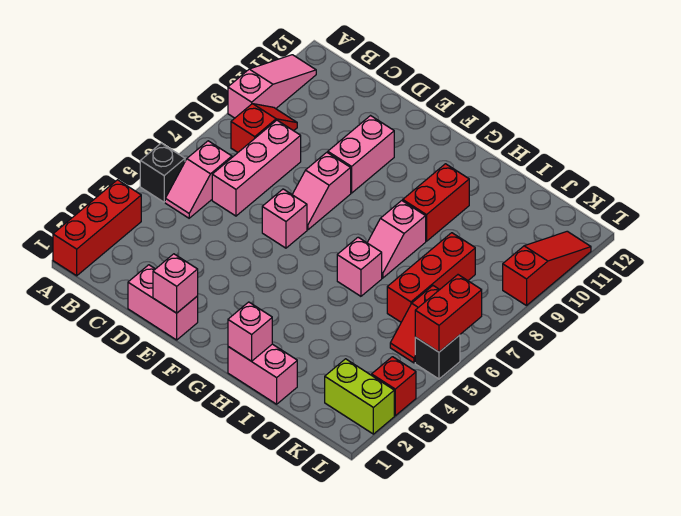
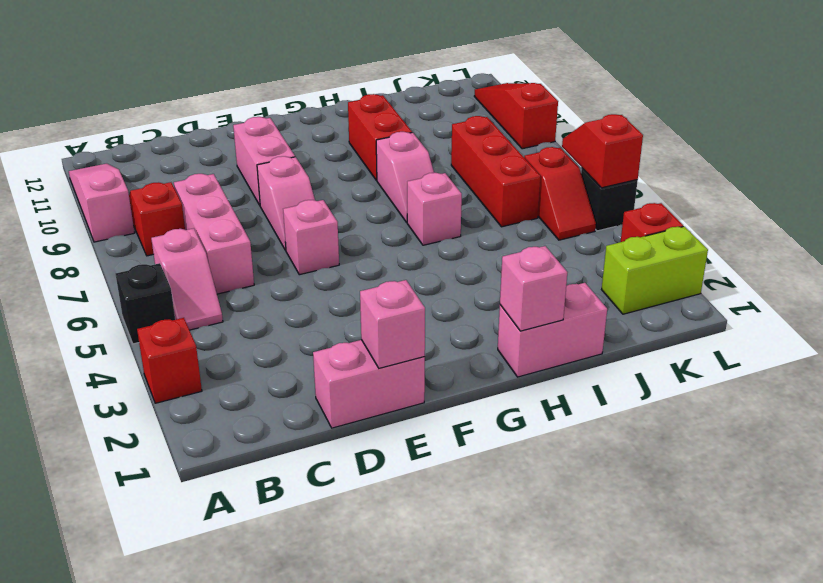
red 1x3 brick [53,180,141,276] -> red 1x1 brick [137,318,202,403]
red 1x2 brick [415,275,482,352] -> red 1x2 slope [562,114,643,188]

